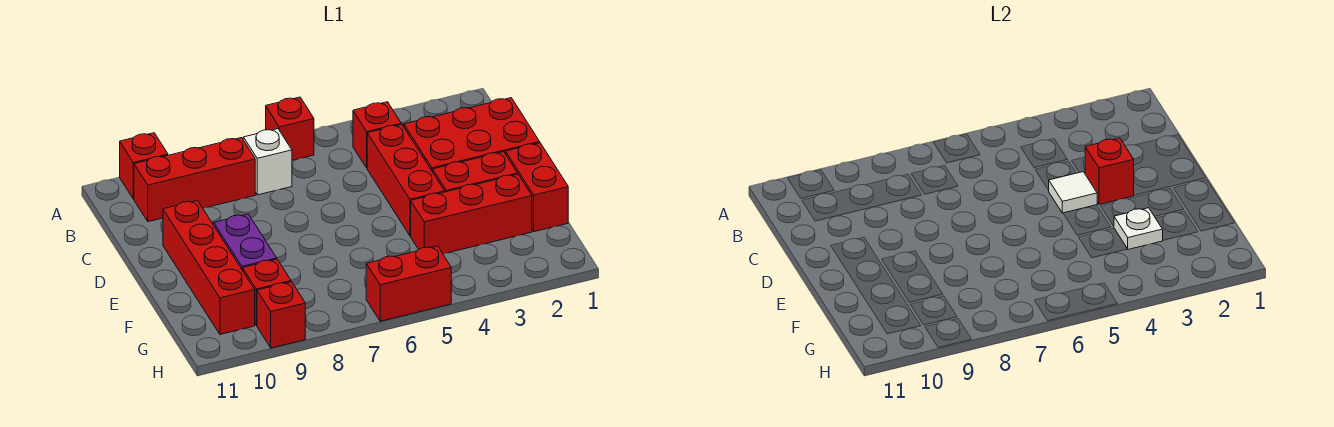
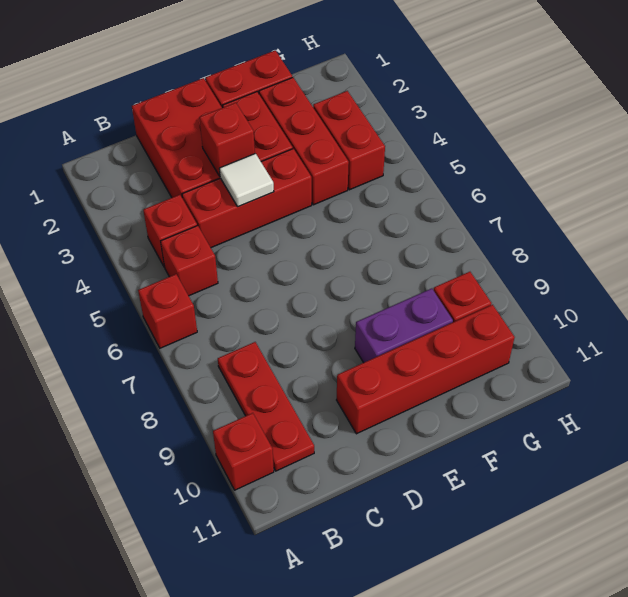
white 1x1 brick [243,129,292,195] -> none
red 1x3 brick [134,138,255,222] -> red 1x3 plate [218,342,314,471]
white 1x1 plate [1114,208,1163,249] -> none
red 1x2 brick [366,246,451,321] -> red 1x2 brick moved to [313,91,385,190]
red 1x1 brick [257,282,305,348] -> red 1x1 brick moved to [161,226,218,296]

